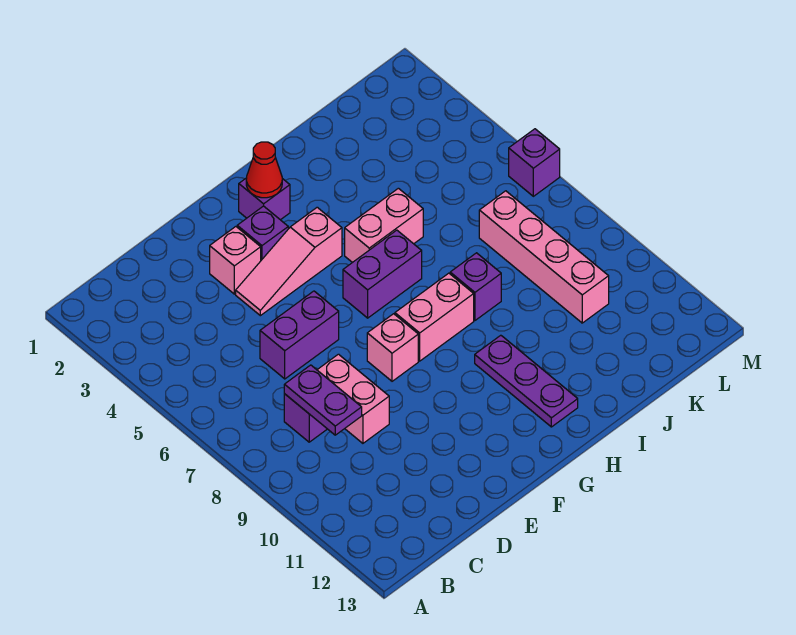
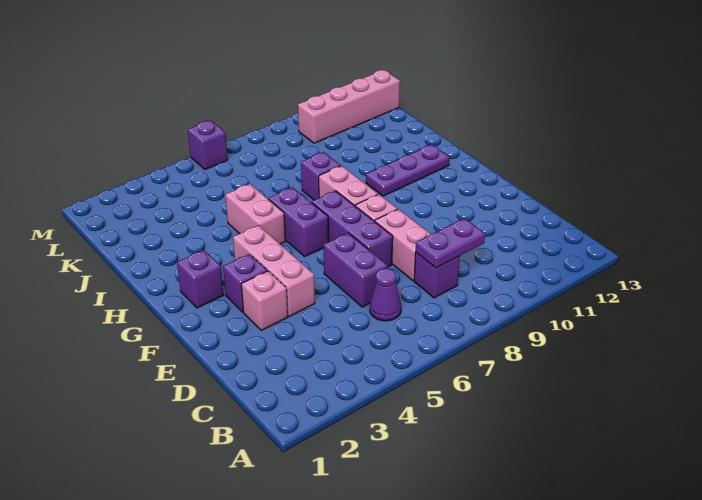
none -> purple 1x1 cone [370,268,401,321]
pink 1x2 brick [317,354,389,443] -> pink 1x2 brick turned to [375,209,431,281]
pink 1x3 slope [236,207,342,316] -> pink 1x3 brick [233,225,315,317]
none -> purple 1x3 brick [312,191,393,267]
red 1x1 cone [246,142,282,198] -> none
pink 1x4 brick [479,191,609,323] -> pink 1x4 brick moved to [298,70,400,143]

